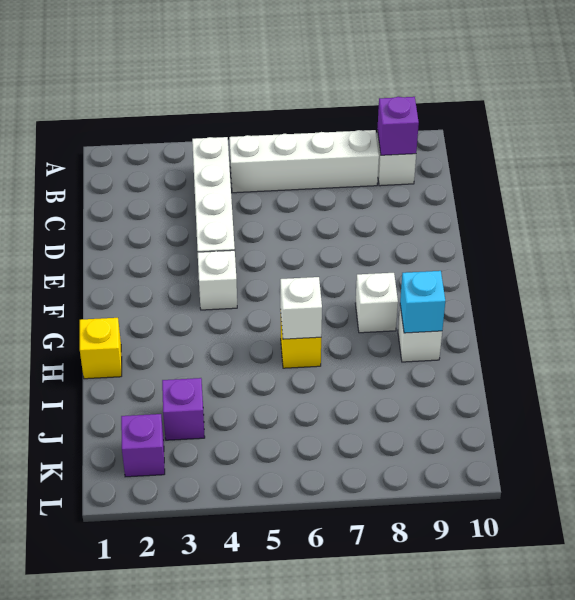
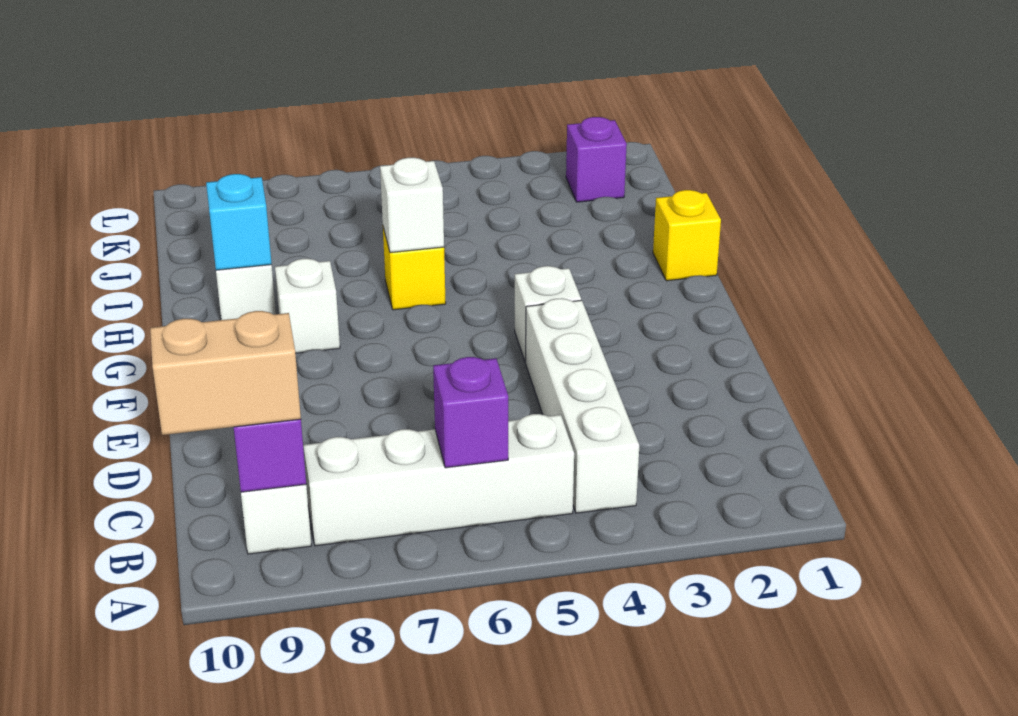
none -> tan 1x2 brick [150,311,301,435]
purple 1x1 brick [162,378,205,440] -> purple 1x1 brick moved to [433,357,508,468]

